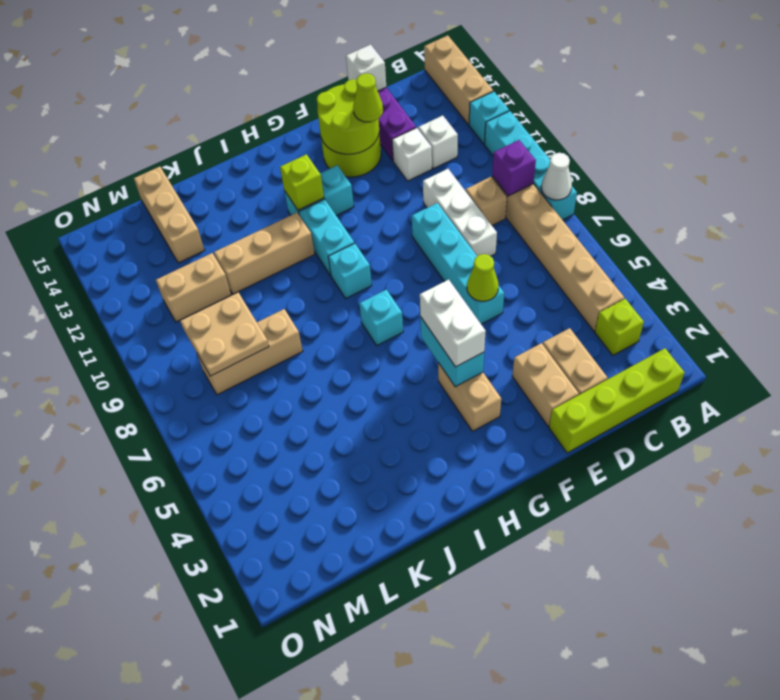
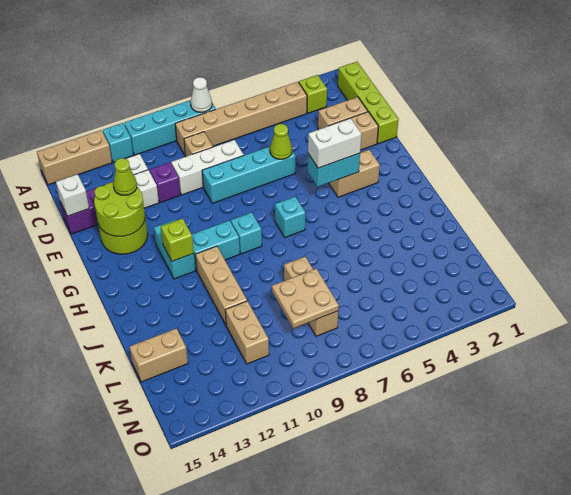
purple 1x1 brick [492,140,536,196] -> purple 1x1 brick moved to [150,162,181,203]
tan 1x3 brick [134,167,205,263] -> tan 1x2 brick [130,328,188,382]

